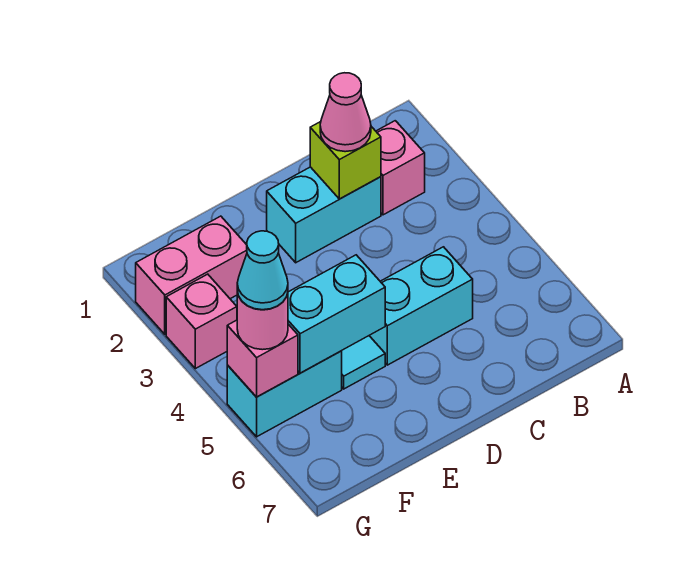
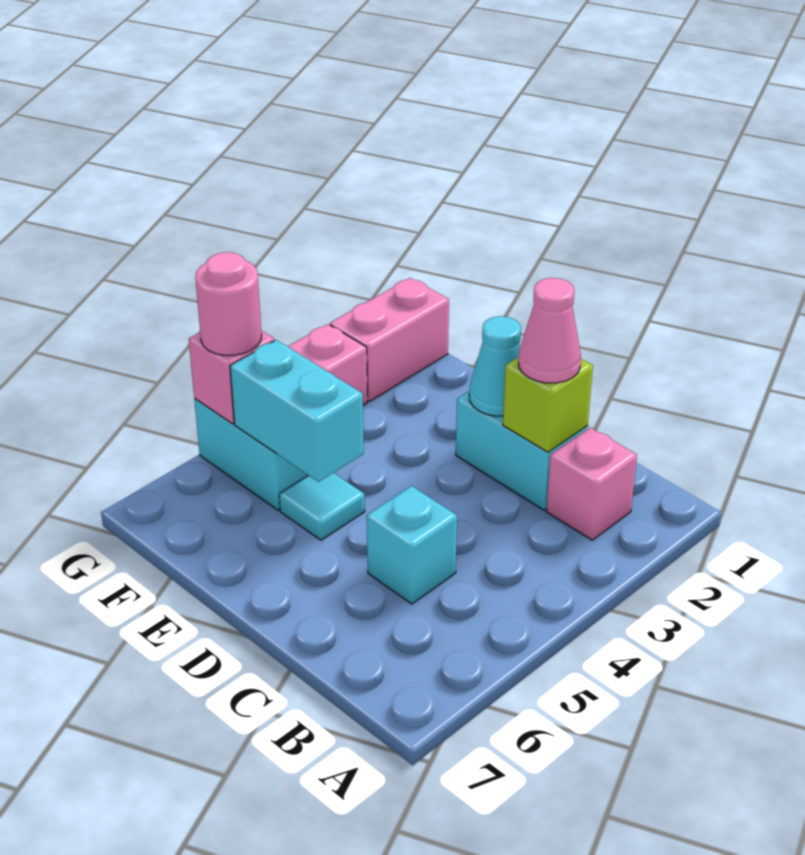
cyan 1x2 brick [369,247,473,365] -> cyan 1x1 brick [367,486,457,604]
pink 1x2 brick [136,216,247,334] -> pink 1x2 brick turned to [330,278,449,401]
cyan 1x1 cone [237,231,288,310] -> cyan 1x1 cone moved to [469,316,521,416]

